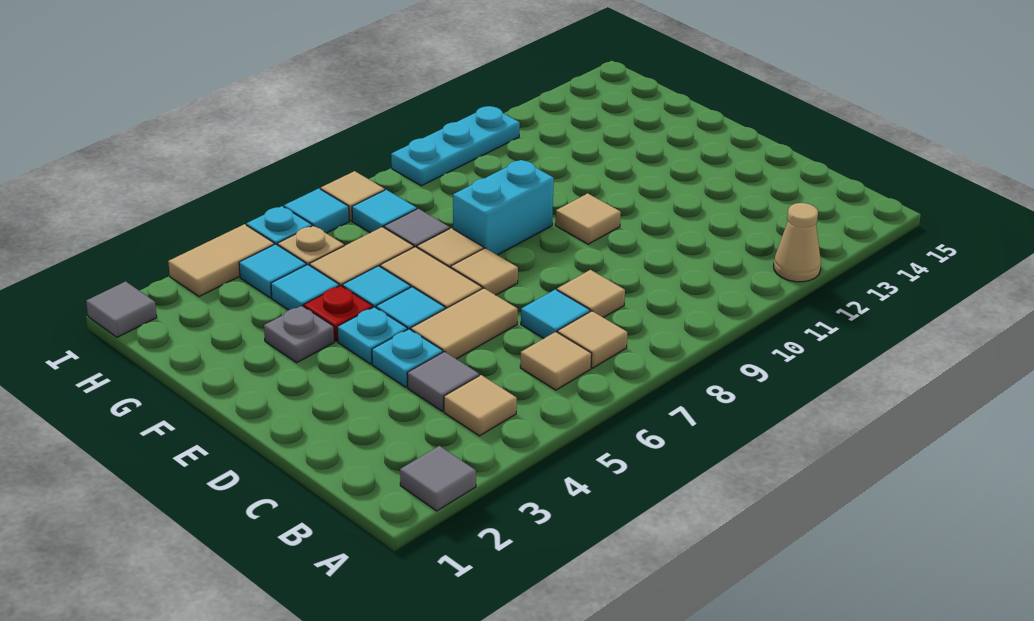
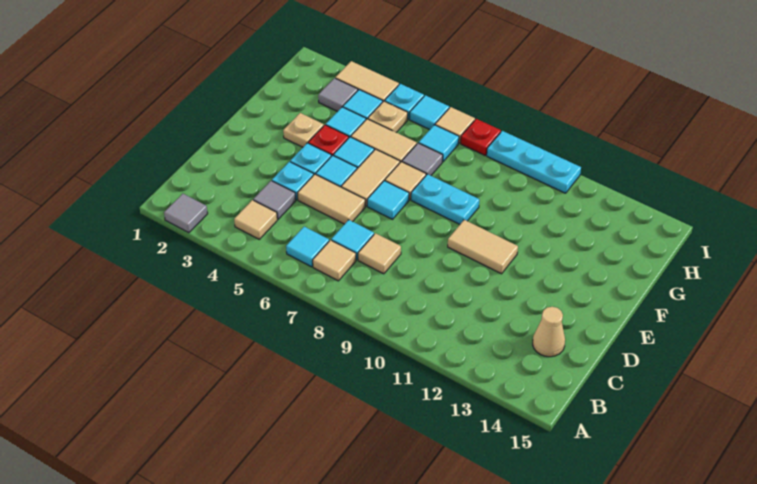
tan 1x1 cone [774,203,821,282] -> tan 1x1 cone moved to [533,307,565,357]
tan 1x1 tile [520,332,592,390] -> cyan 1x1 tile [286,227,329,267]
tan 1x1 tile [451,248,518,295] -> cyan 1x1 tile [367,181,409,219]
tan 1x1 tile [555,193,621,244] -> tan 1x2 tile [448,220,518,274]
grey 1x1 plate [264,306,334,363] -> tan 1x1 plate [283,113,324,147]
cyan 1x2 brick [453,160,554,255] -> cyan 1x2 plate [411,174,479,224]
grey 1x1 tile [86,281,157,337] -> grey 1x1 tile moved to [318,78,358,112]
none -> red 1x1 plate [461,119,501,155]

